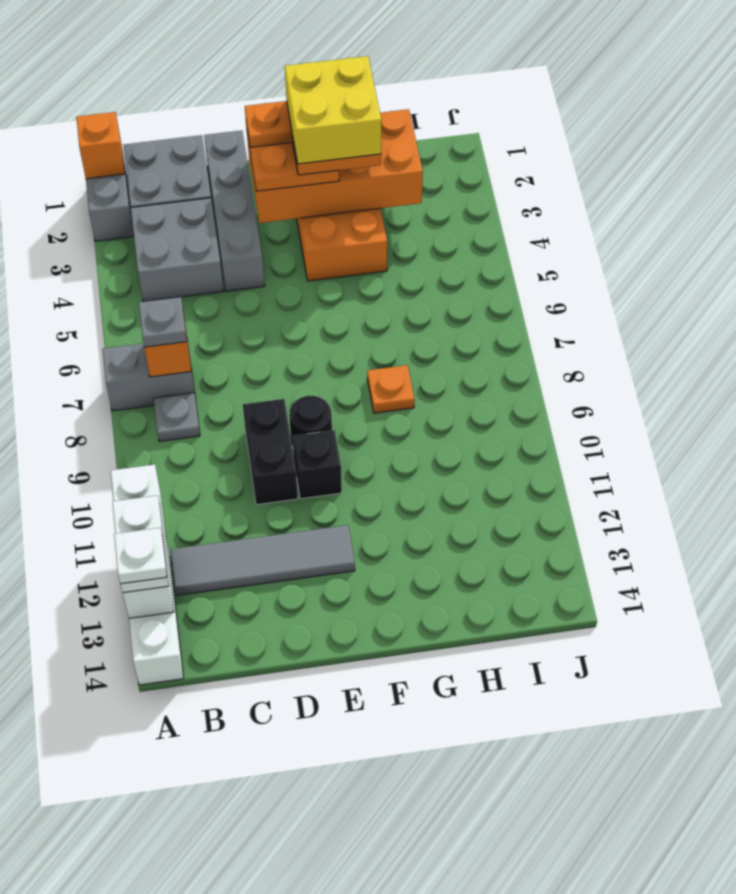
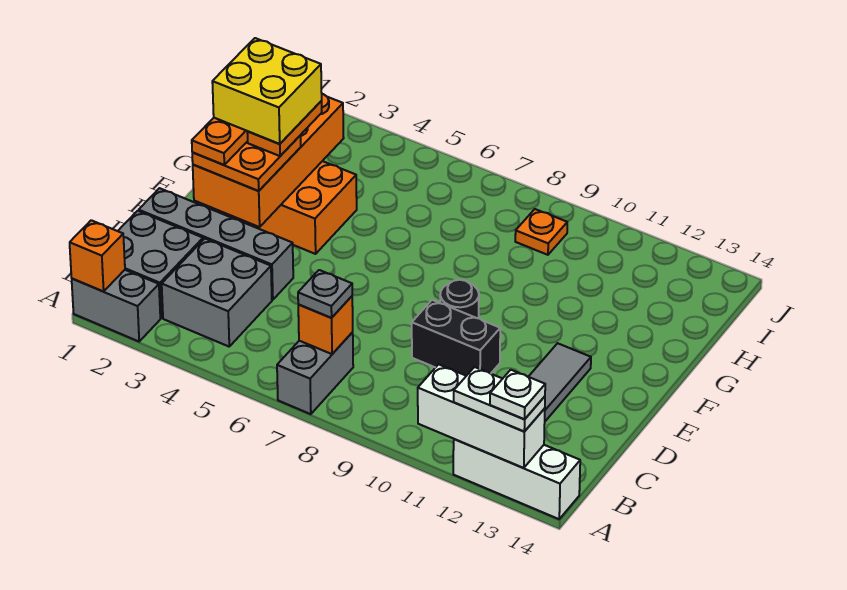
grey 1x1 plate [153,393,200,441] -> none
black 1x1 brick [293,430,342,499] -> none
orange 1x1 plate [367,365,414,413] -> orange 1x1 plate moved to [515,209,567,255]

